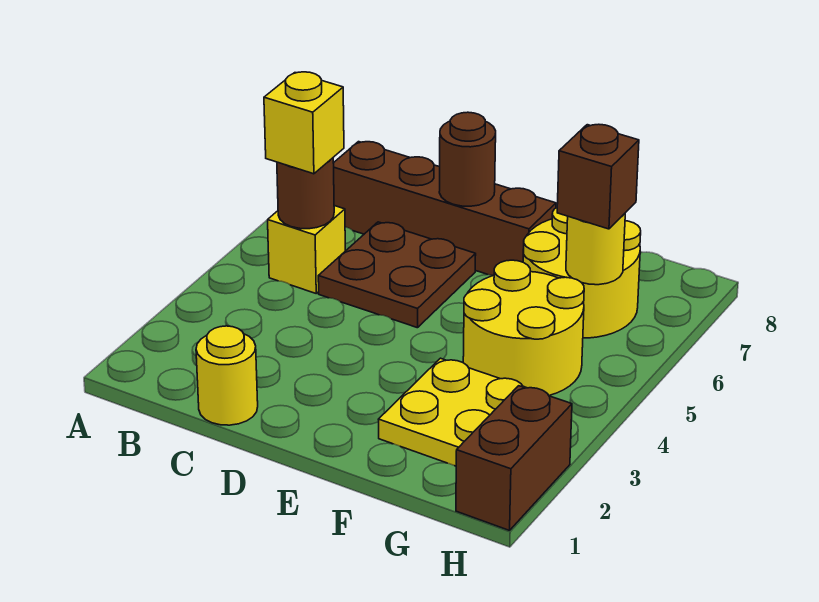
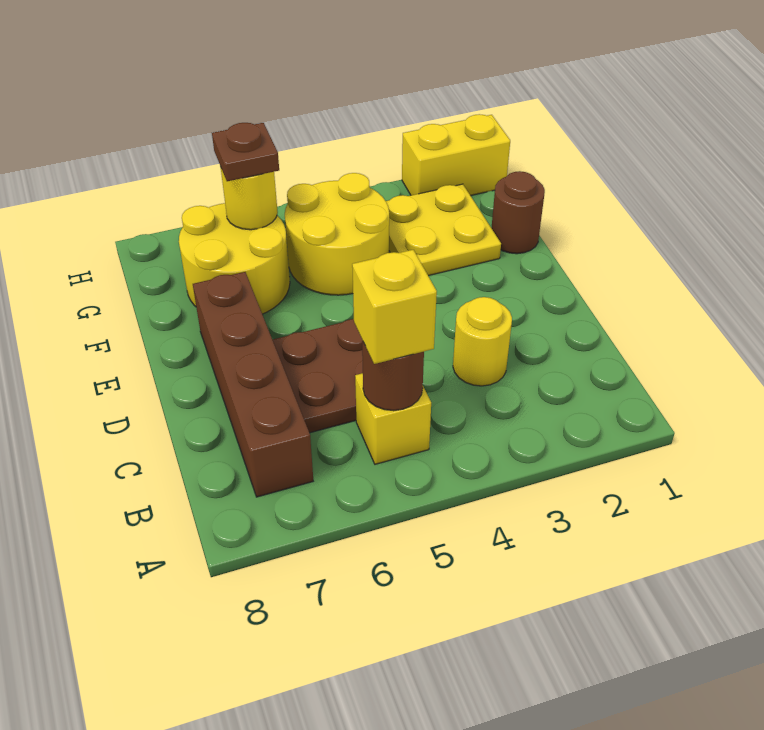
yellow 1x1 round brick [196,326,258,425] -> yellow 1x1 round brick moved to [453,297,512,386]
brown 1x1 round brick [439,112,496,206] -> brown 1x1 round brick moved to [492,171,545,254]
brown 1x1 brick [557,124,639,229] -> brown 1x1 plate [212,123,279,181]
brown 1x2 brick [456,386,572,530] -> yellow 1x2 brick [402,114,510,196]

